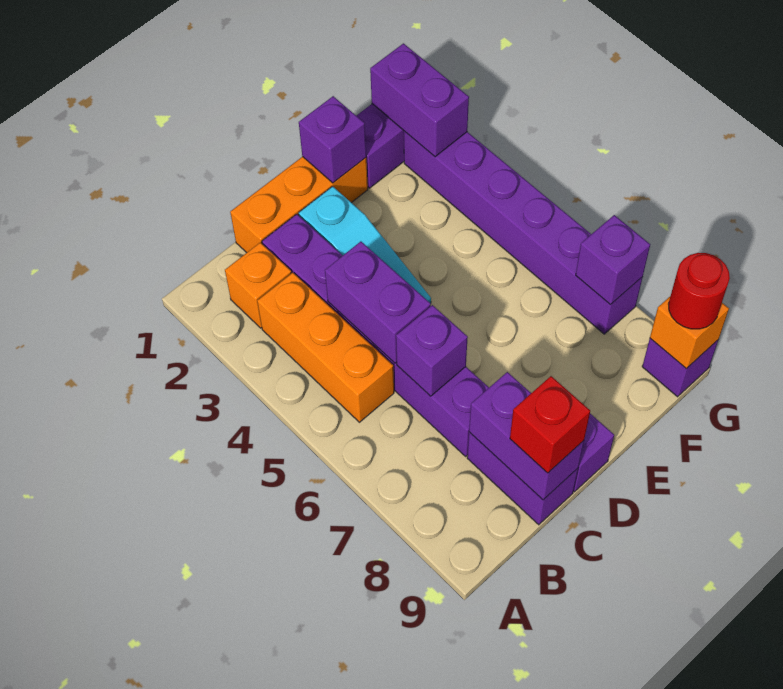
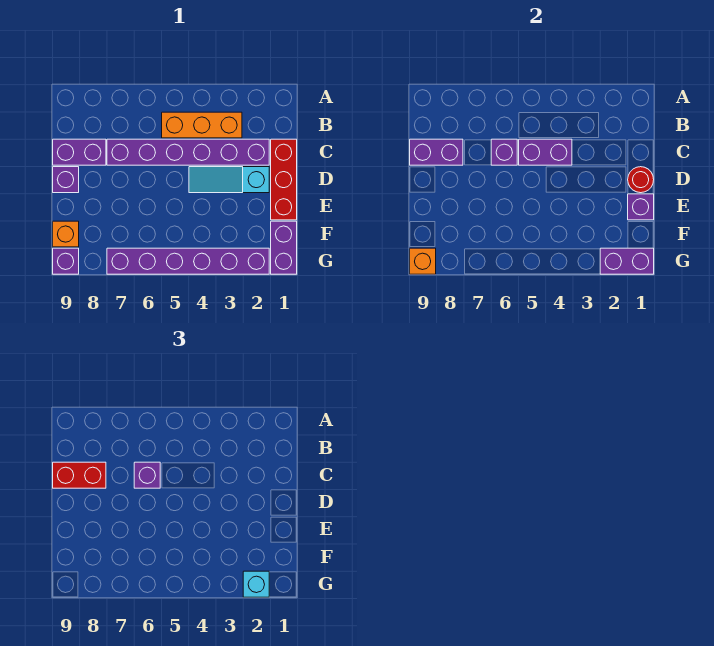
orange 1x1 brick [225,243,291,328] -> orange 1x1 brick moved to [53,221,79,247]
orange 1x3 brick [230,157,368,253] -> red 1x3 brick [271,139,297,220]
red 1x1 brick [510,376,590,473] -> red 1x2 brick [53,462,106,488]
none -> cyan 1x1 brick [243,571,269,597]
purple 1x1 brick [576,215,650,305] -> purple 1x1 brick moved to [134,462,160,488]
red 1x1 round brick [669,253,730,329] -> red 1x1 round brick moved to [628,167,654,193]

